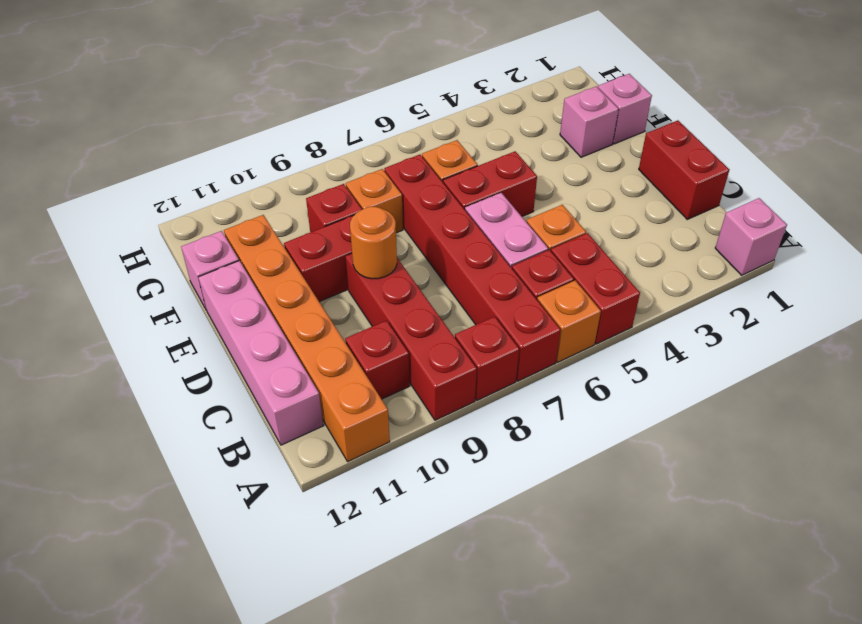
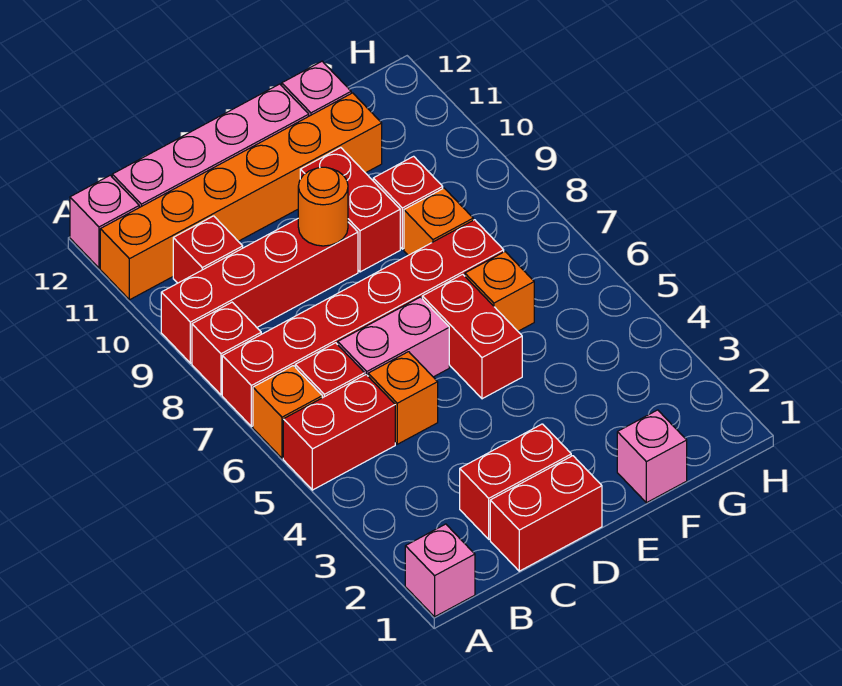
none -> red 1x2 brick [460,424,571,539]
pink 1x1 brick [560,86,619,157] -> pink 1x1 brick moved to [70,175,139,268]

